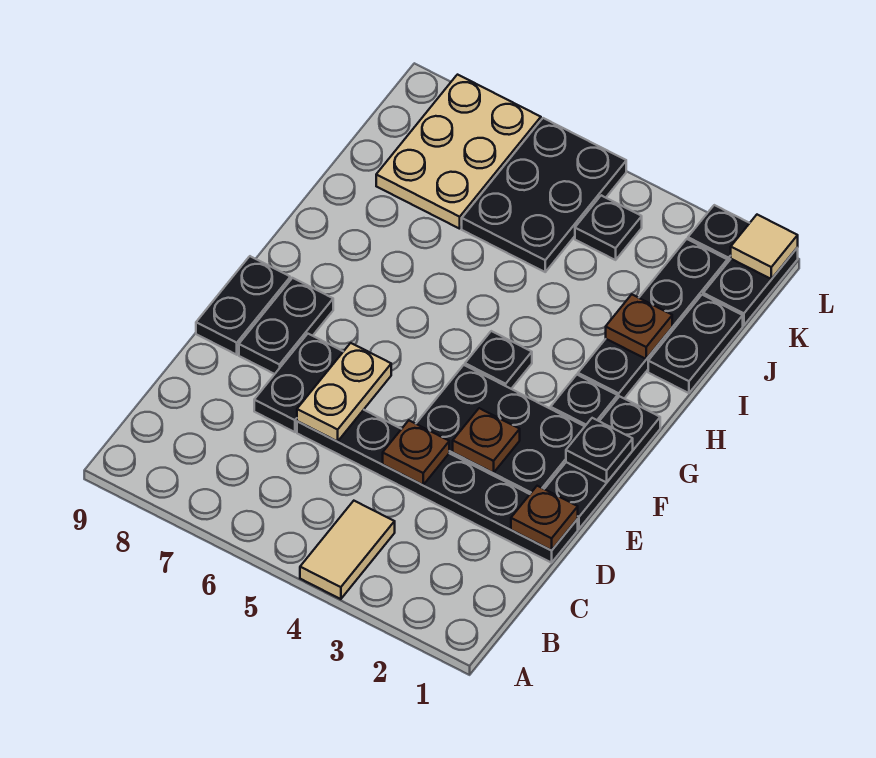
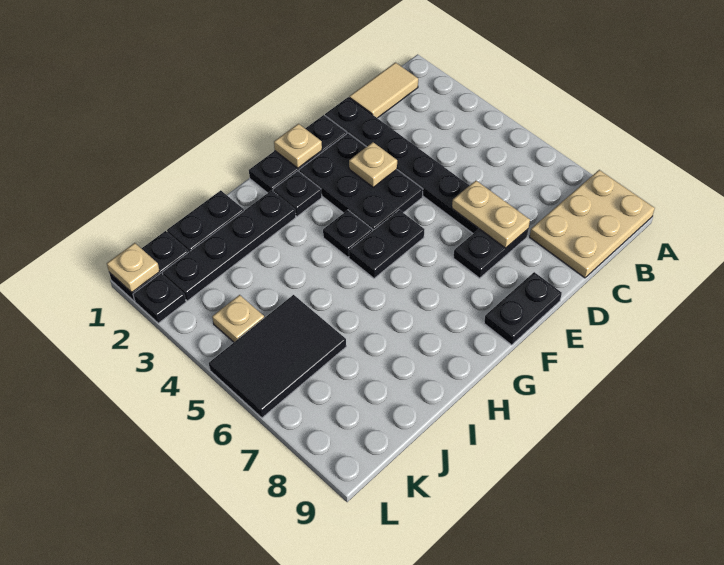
tan 1x2 tile [300,501,395,599] -> tan 1x2 tile moved to [349,63,418,118]
brown 1x1 plate [511,486,578,550] -> none
brown 1x1 plate [383,421,449,485] -> none
tan 1x2 plate [297,343,391,442] -> tan 1x2 plate turned to [452,181,530,248]
brown 1x1 plate [453,408,520,473] -> tan 1x1 plate [349,142,397,187]
black 1x2 plate [239,278,333,374] -> black 1x2 plate moved to [349,210,424,278]
black 1x1 plate [566,418,633,482] -> tan 1x1 plate [274,124,322,168]
brown 1x1 plate [606,294,672,359] -> none
black 2x3 plate [462,118,626,272] -> black 2x3 tile [209,295,346,418]
tan 2x3 plate [376,75,541,229] -> tan 2x3 plate moved to [530,170,655,278]
black 1x1 plate [575,195,642,260] -> tan 1x1 plate [212,295,264,342]
tan 1x1 tile [731,215,798,279] -> tan 1x1 plate [107,243,160,292]

